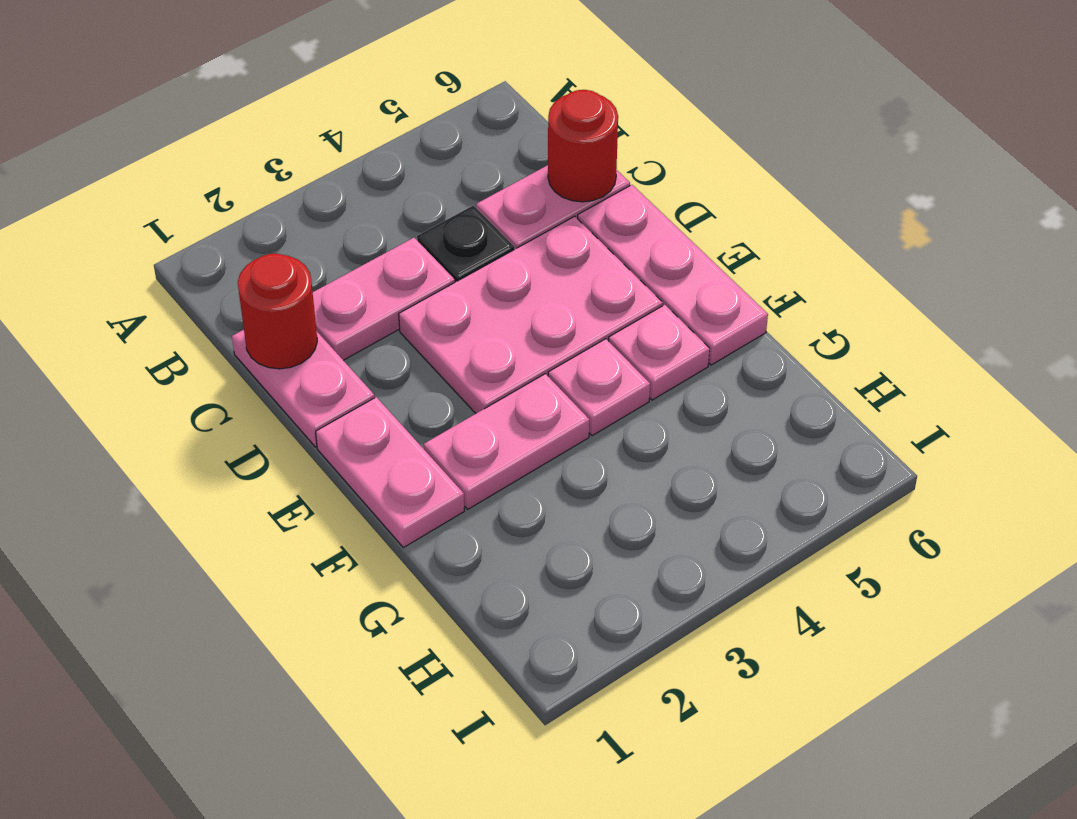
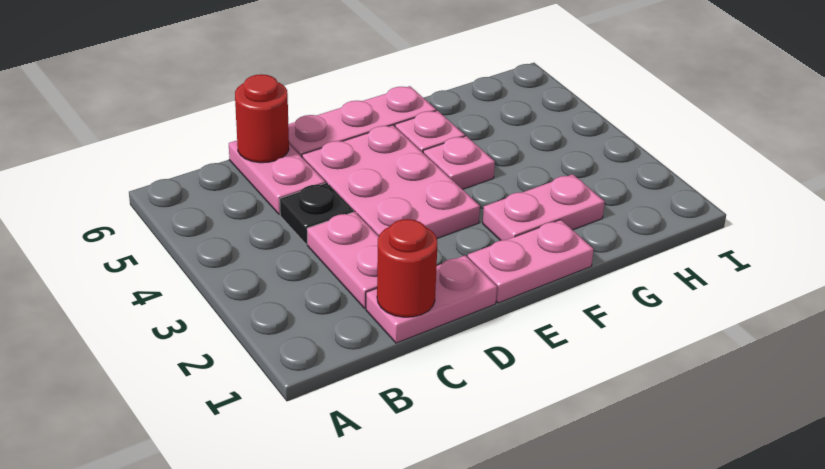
pink 1x2 plate [424,374,589,509] -> pink 1x2 plate turned to [483,174,605,241]

